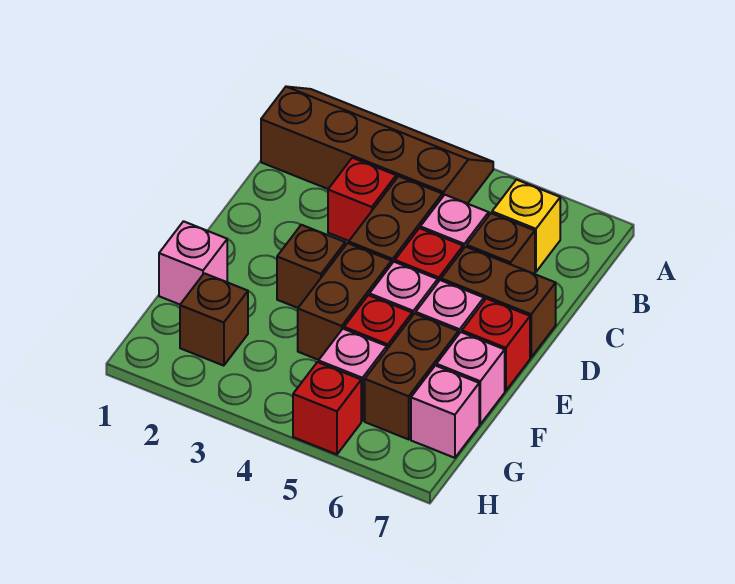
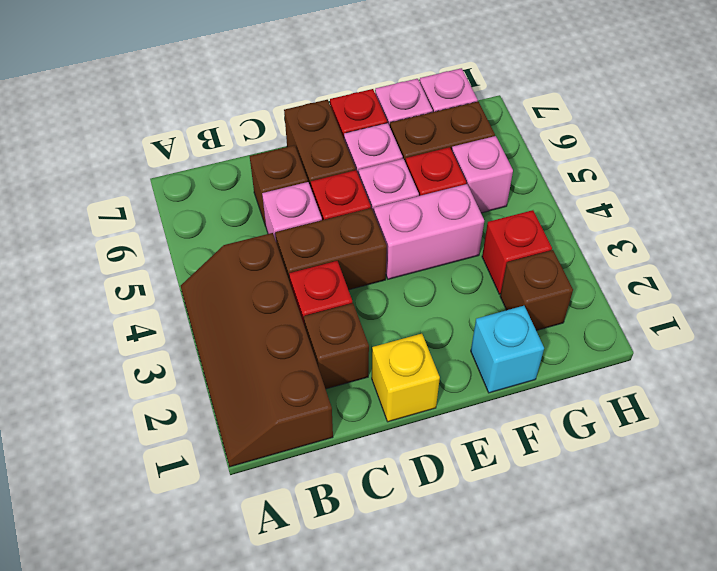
yellow 1x1 brick [492,180,560,272] -> yellow 1x1 brick moved to [372,333,440,422]
brown 1x1 brick [277,225,345,308] -> brown 1x1 brick moved to [304,303,369,389]
brown 1x2 brick [298,243,391,360] -> pink 1x2 brick [374,184,484,279]
pink 1x1 brick [159,221,227,304] -> cyan 1x1 brick [471,306,544,393]
red 1x1 brick [293,362,361,454] -> red 1x1 brick moved to [482,210,552,294]

